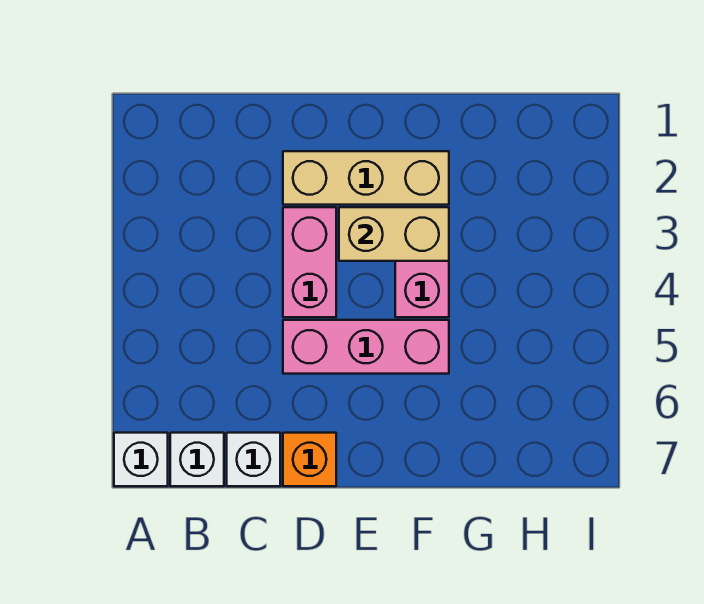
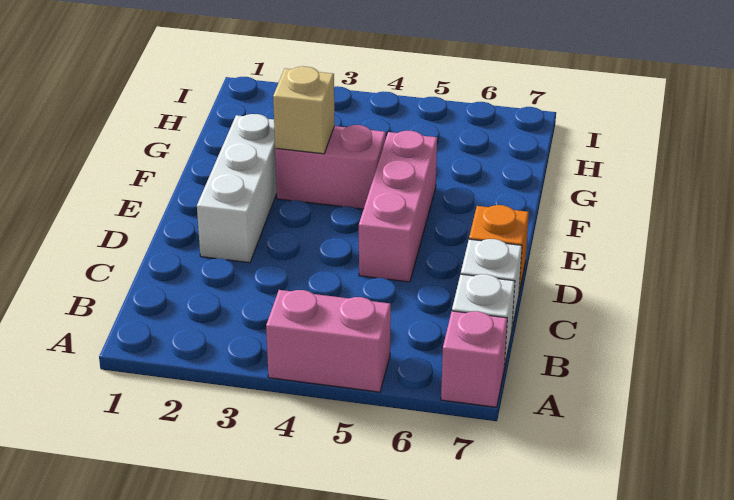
white 1x1 brick [114,433,168,486] -> pink 1x1 brick [441,311,507,407]
tan 1x3 brick [283,151,449,205] -> white 1x3 brick [197,114,277,263]
pink 1x2 brick [283,207,336,317] -> pink 1x2 brick moved to [266,290,391,392]
tan 1x2 brick [339,207,449,261] -> tan 1x1 brick [273,66,335,154]

